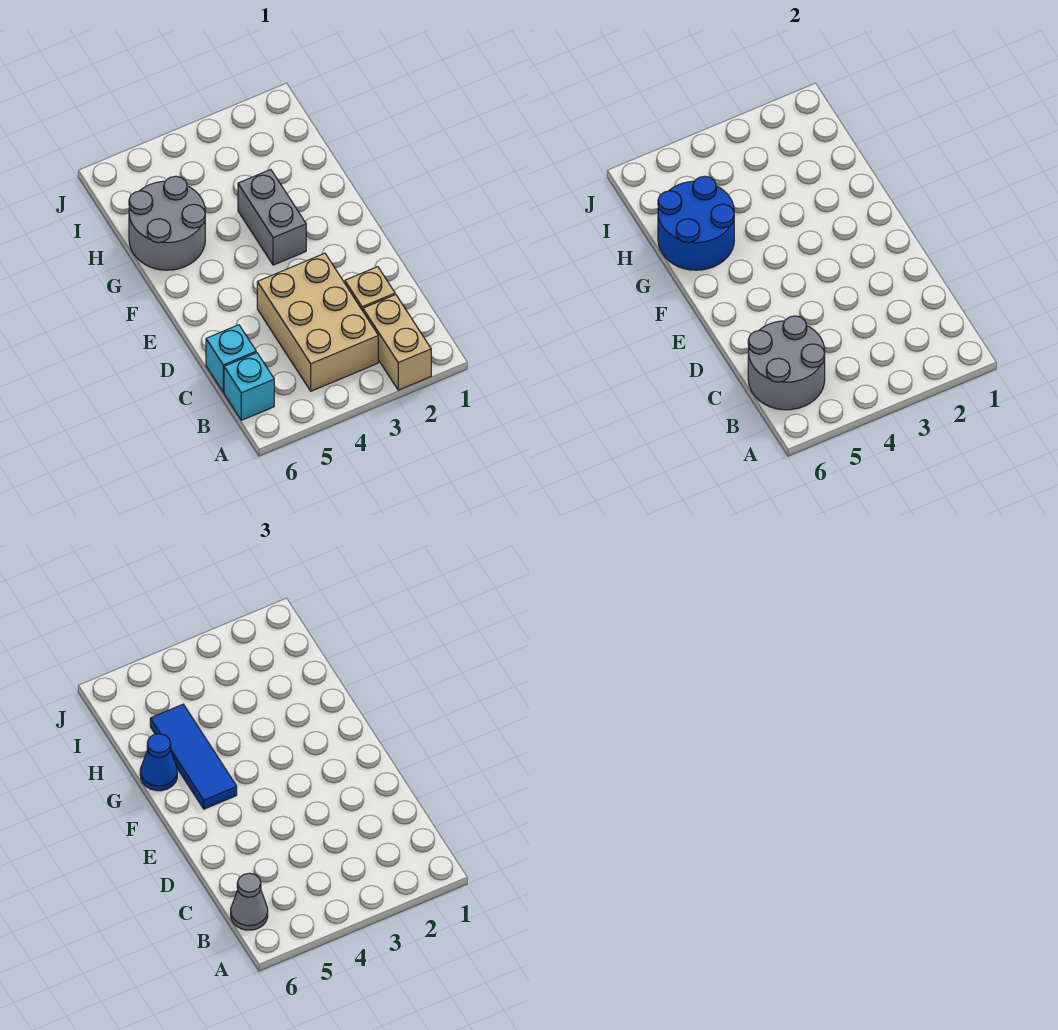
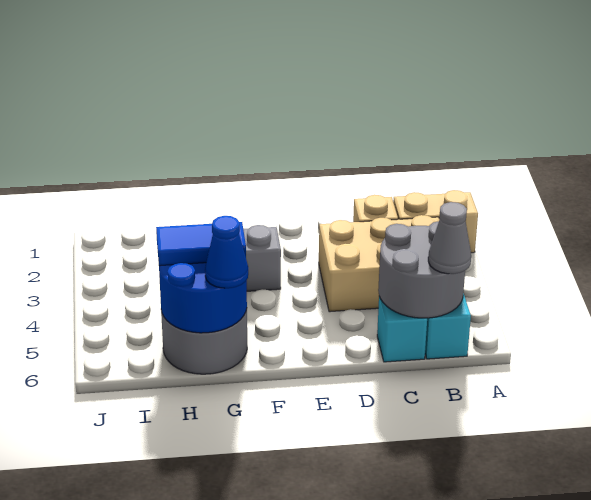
blue 1x3 tile [150,704,237,809] -> blue 1x2 tile [156,222,246,266]

